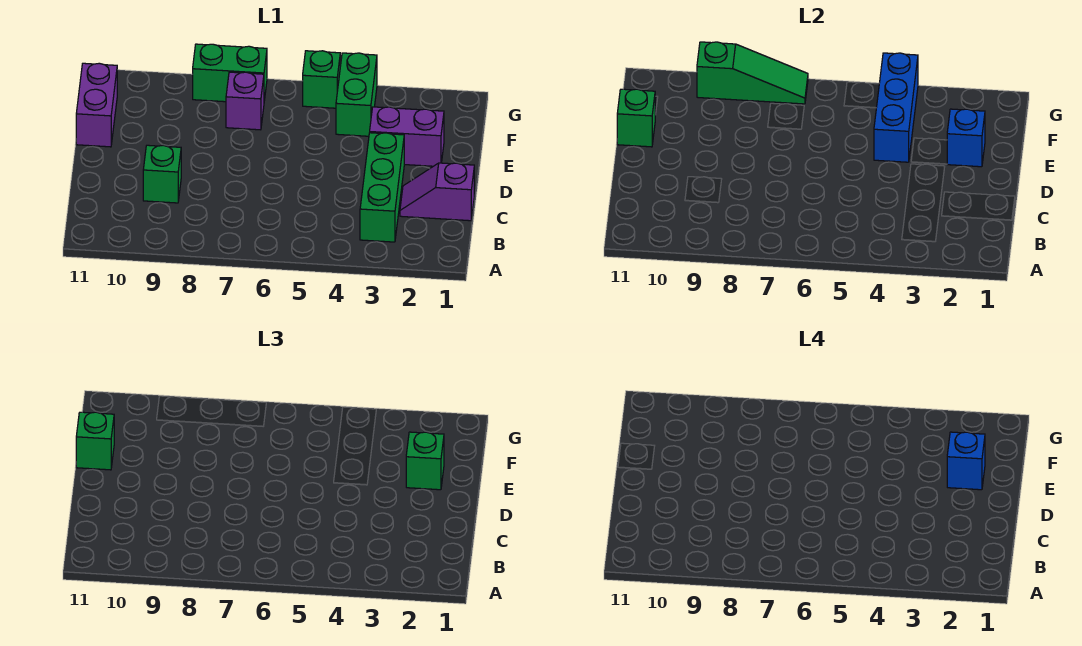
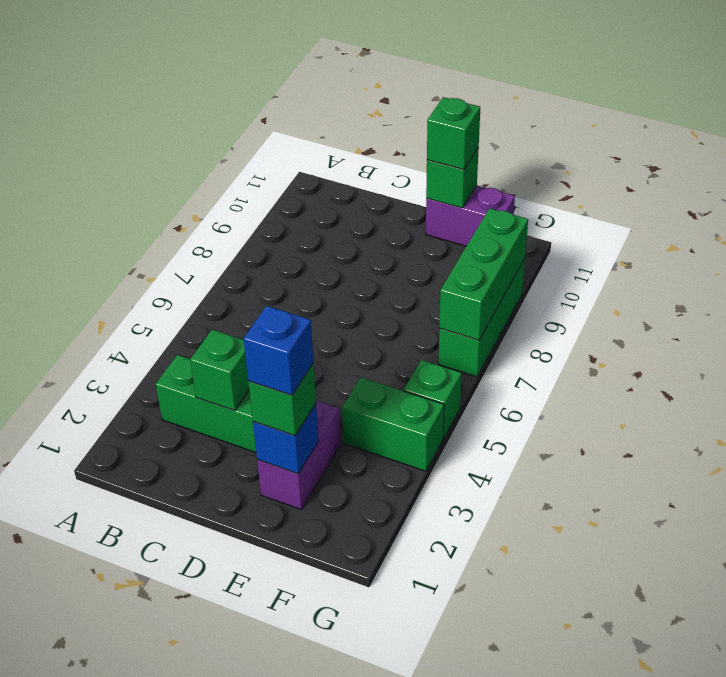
purple 1x2 slope [400,163,474,221] -> none
green 1x1 brick [143,145,181,203] -> green 1x1 brick moved to [190,330,249,410]
blue 1x3 brick [874,53,918,162] -> none
purple 1x1 brick [226,72,264,130] -> none
green 1x2 brick [193,44,267,102] -> green 1x3 brick [439,259,525,377]
green 1x3 slope [697,42,808,104] -> green 1x3 brick [439,208,528,340]

